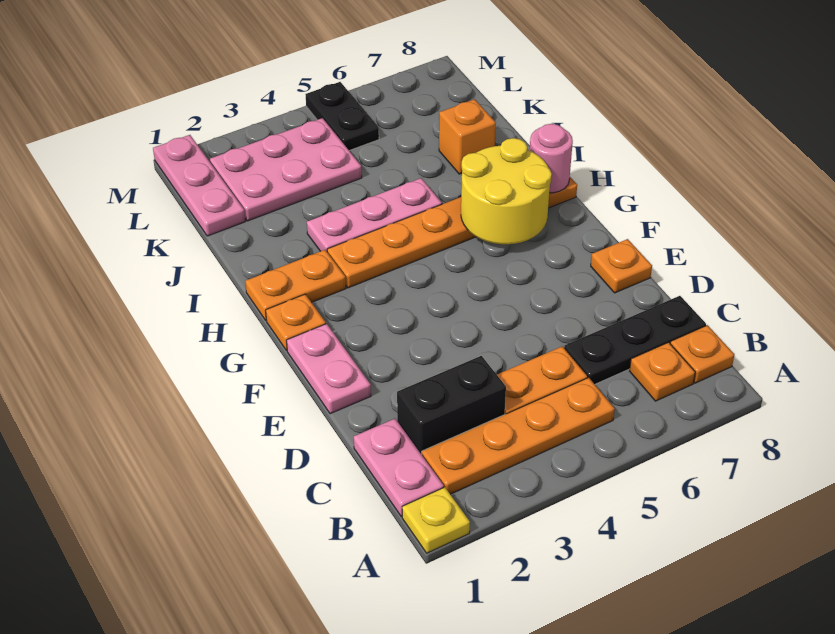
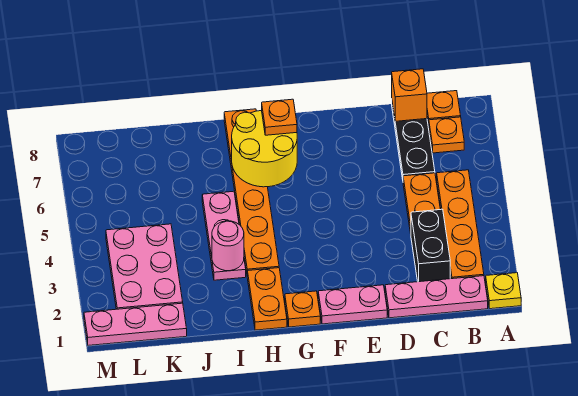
pink 1x2 plate [354,419,444,516] -> pink 1x3 plate [385,276,488,318]
orange 1x1 plate [591,239,652,293] -> orange 1x1 plate moved to [262,99,297,135]
pink 1x1 round brick [530,124,573,193] -> pink 1x1 round brick moved to [212,221,244,271]
orange 1x1 brick [439,99,496,174] -> orange 1x1 brick moved to [392,69,427,121]
black 1x2 plate [305,82,379,151] -> none

